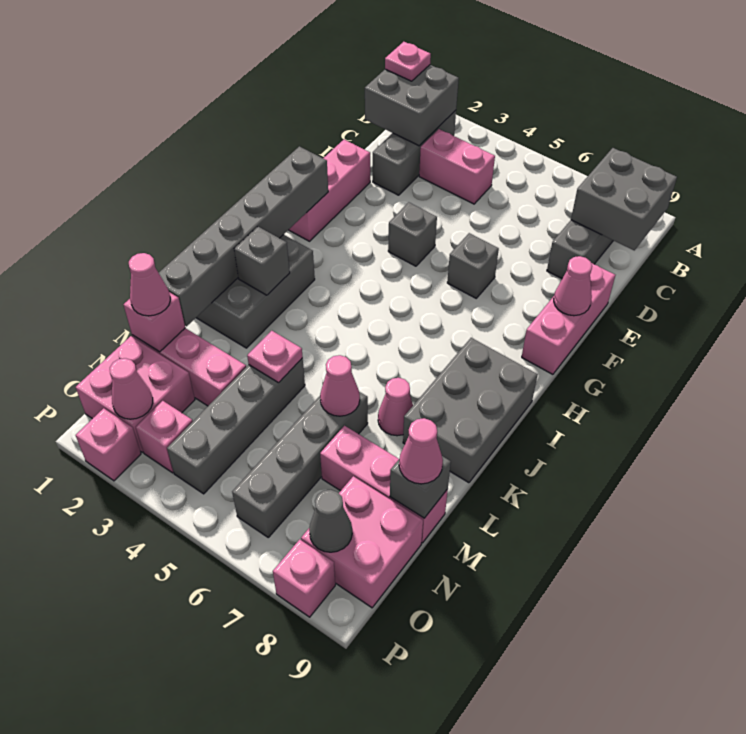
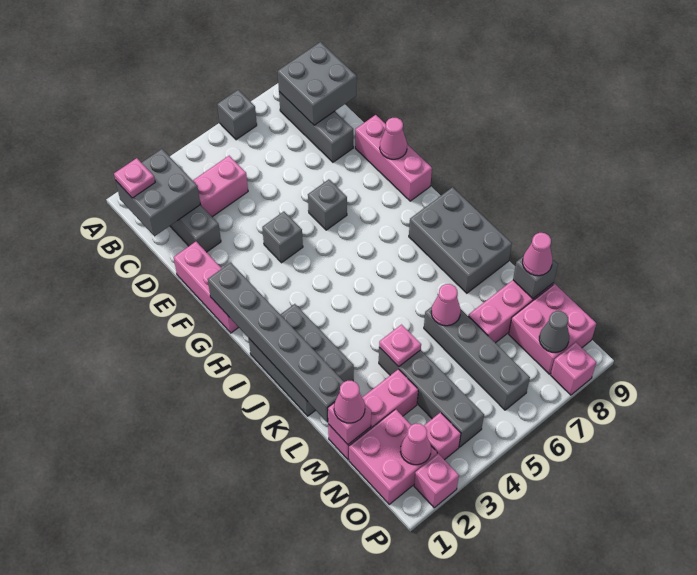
grey 1x1 brick [234,227,290,295] -> grey 1x1 brick moved to [217,90,257,140]
pink 1x1 cone [378,378,413,436] -> none

